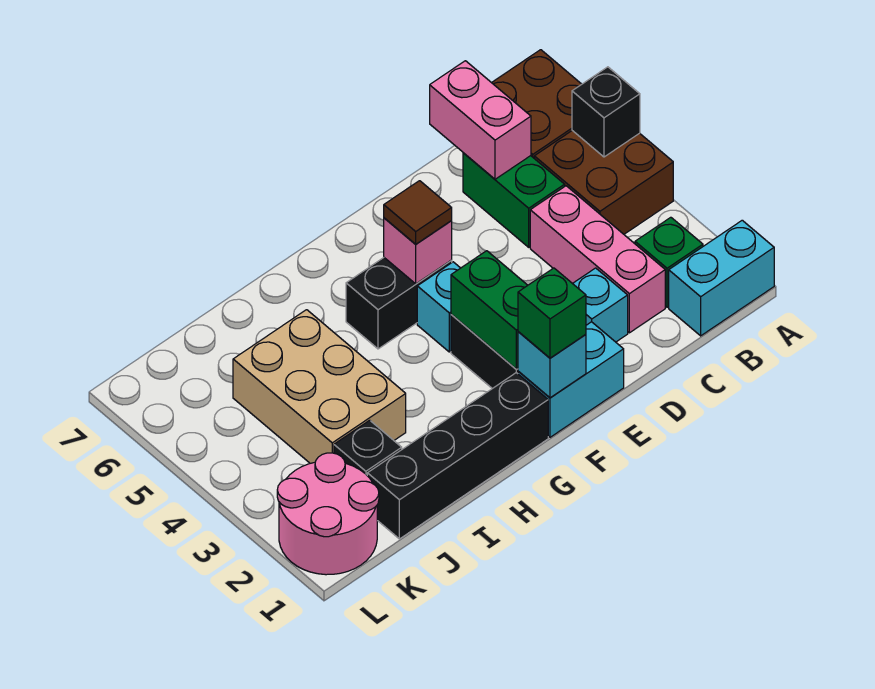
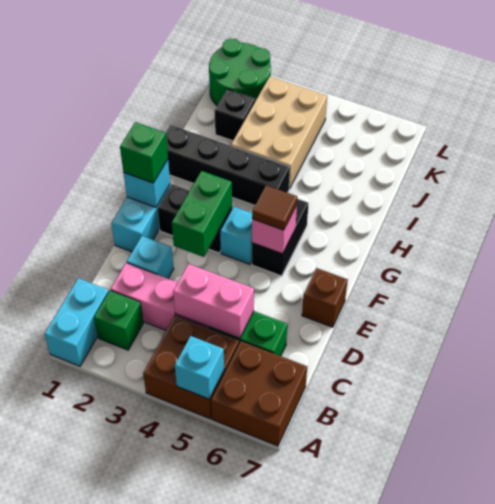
black 1x1 brick [572,67,640,157] -> cyan 1x1 brick [175,336,224,399]
pink 1x2 brick [430,61,531,179] -> pink 1x2 brick moved to [173,264,254,338]
none -> brown 1x1 brick [302,268,348,327]
green 1x2 brick [451,251,528,370] -> green 1x2 brick turned to [172,171,232,257]
black 1x4 brick [367,373,548,539] -> black 1x4 brick turned to [166,125,290,205]
tan 2x3 brick [233,310,406,463] -> tan 2x3 brick turned to [231,77,327,189]
pink 2x2 round brick [277,453,379,575] -> green 2x2 round brick [209,39,271,106]

